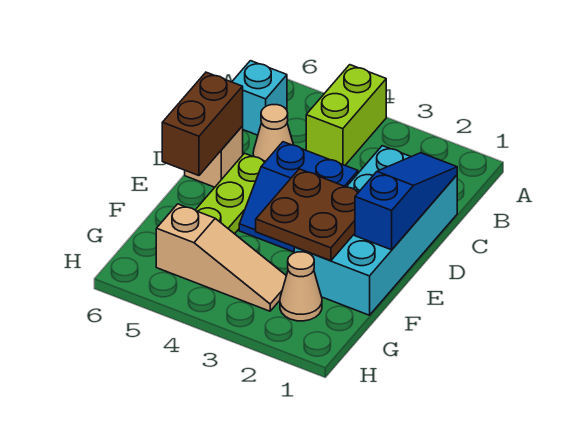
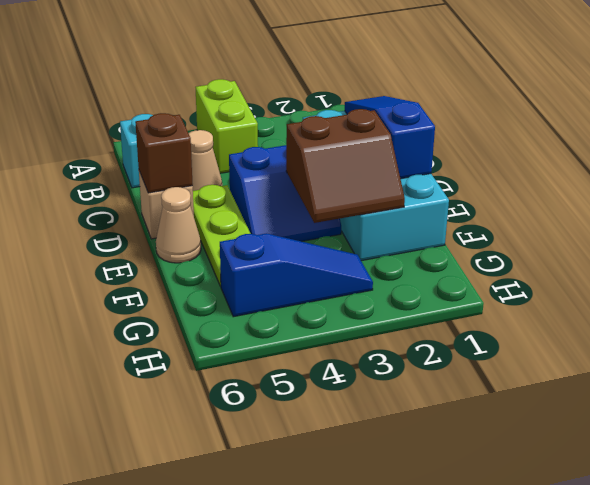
brown 1x2 brick [162,72,243,176] -> brown 1x1 brick [135,113,193,193]
brown 2x2 plate [256,169,359,261] -> brown 2x2 slope [286,109,405,223]
tan 1x1 cone [280,252,322,321] -> tan 1x1 cone moved to [156,187,201,263]
tan 1x3 slope [156,204,286,311] -> blue 1x3 slope [220,233,373,317]

